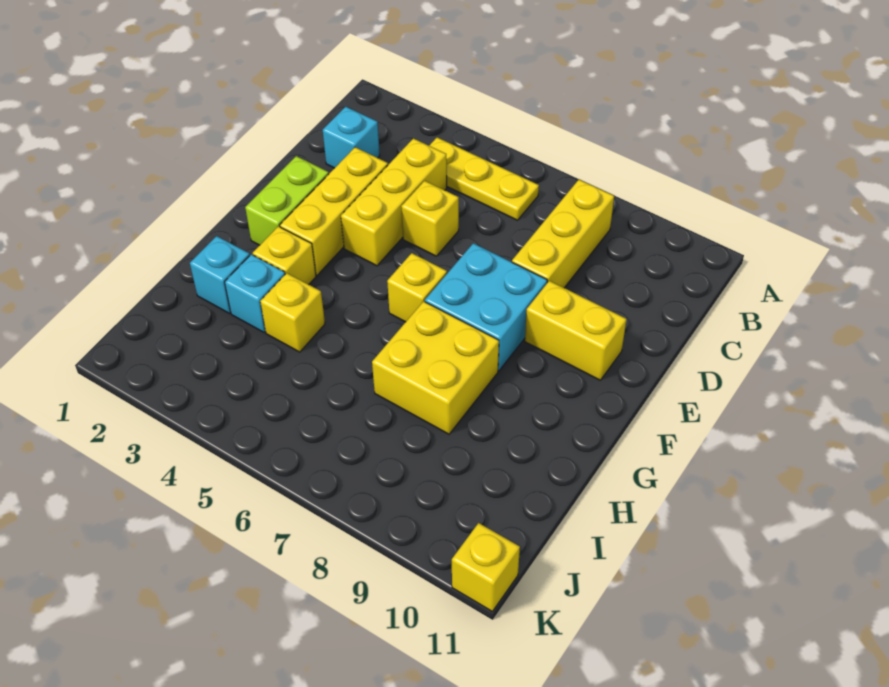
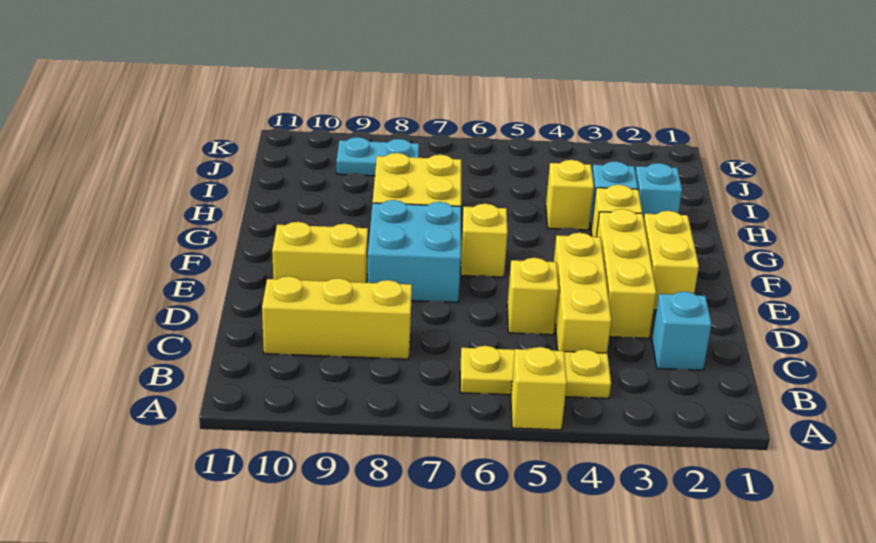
yellow 1x3 brick [512,180,614,288] -> yellow 1x3 brick turned to [262,276,412,359]
lime 1x2 brick [245,156,329,245] -> yellow 1x2 brick [644,211,699,310]
none -> cyan 1x2 plate [337,137,419,176]
yellow 1x1 brick [452,523,520,611] -> yellow 1x1 brick moved to [511,347,567,430]

